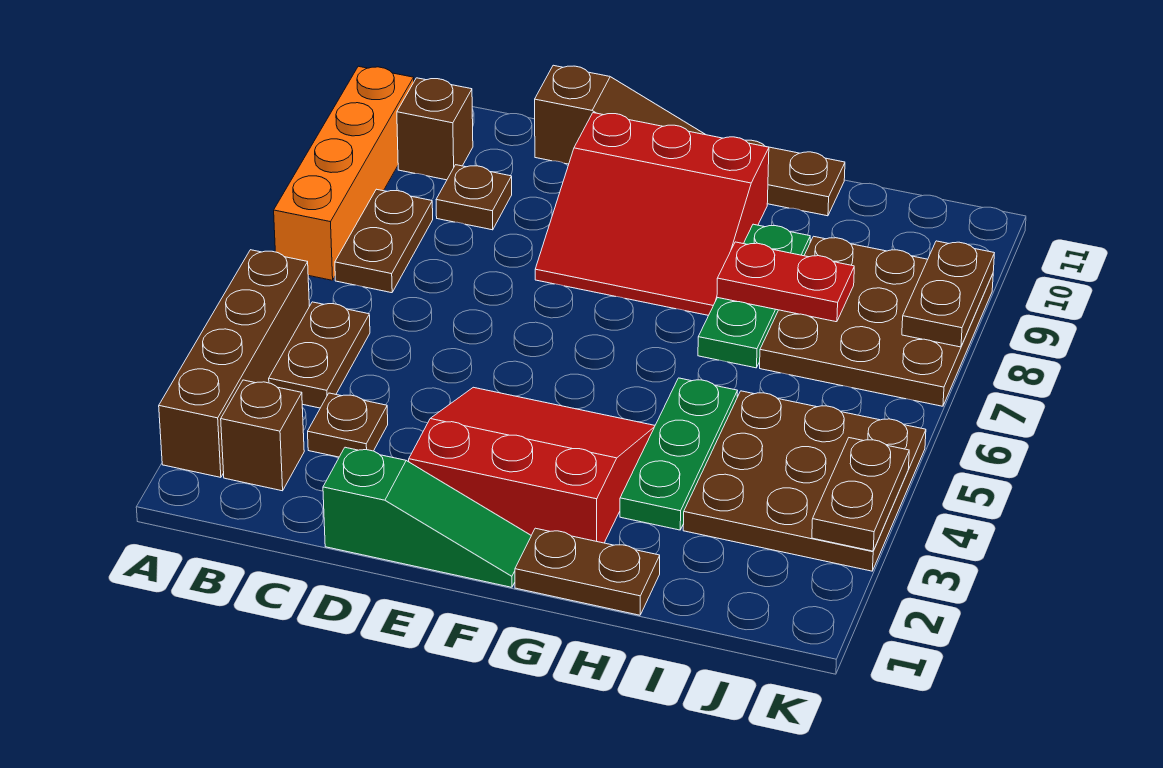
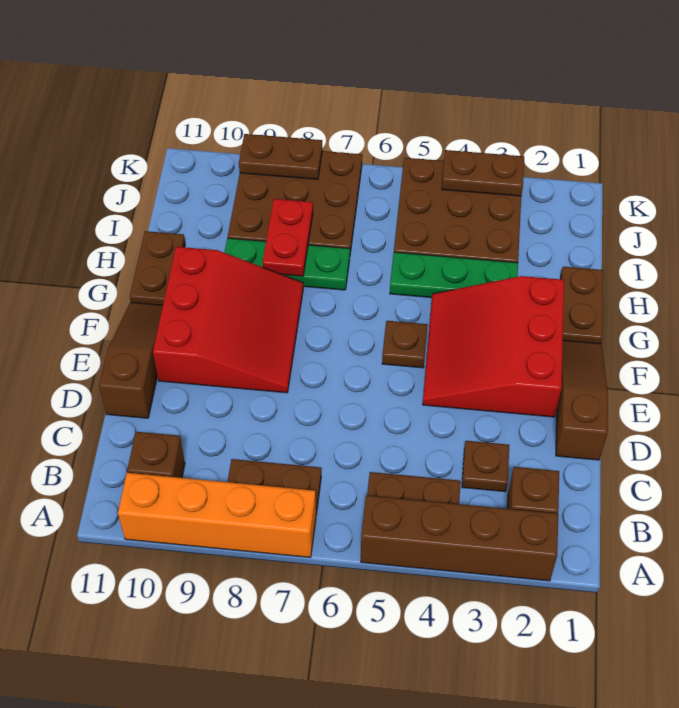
brown 1x1 plate [436,165,512,230] -> brown 1x1 plate moved to [382,321,428,368]
green 1x3 slope [323,447,531,587] -> brown 1x3 slope [556,340,608,460]

